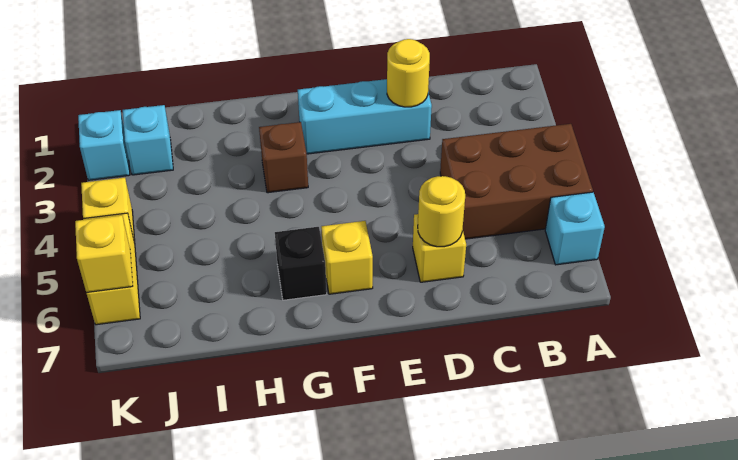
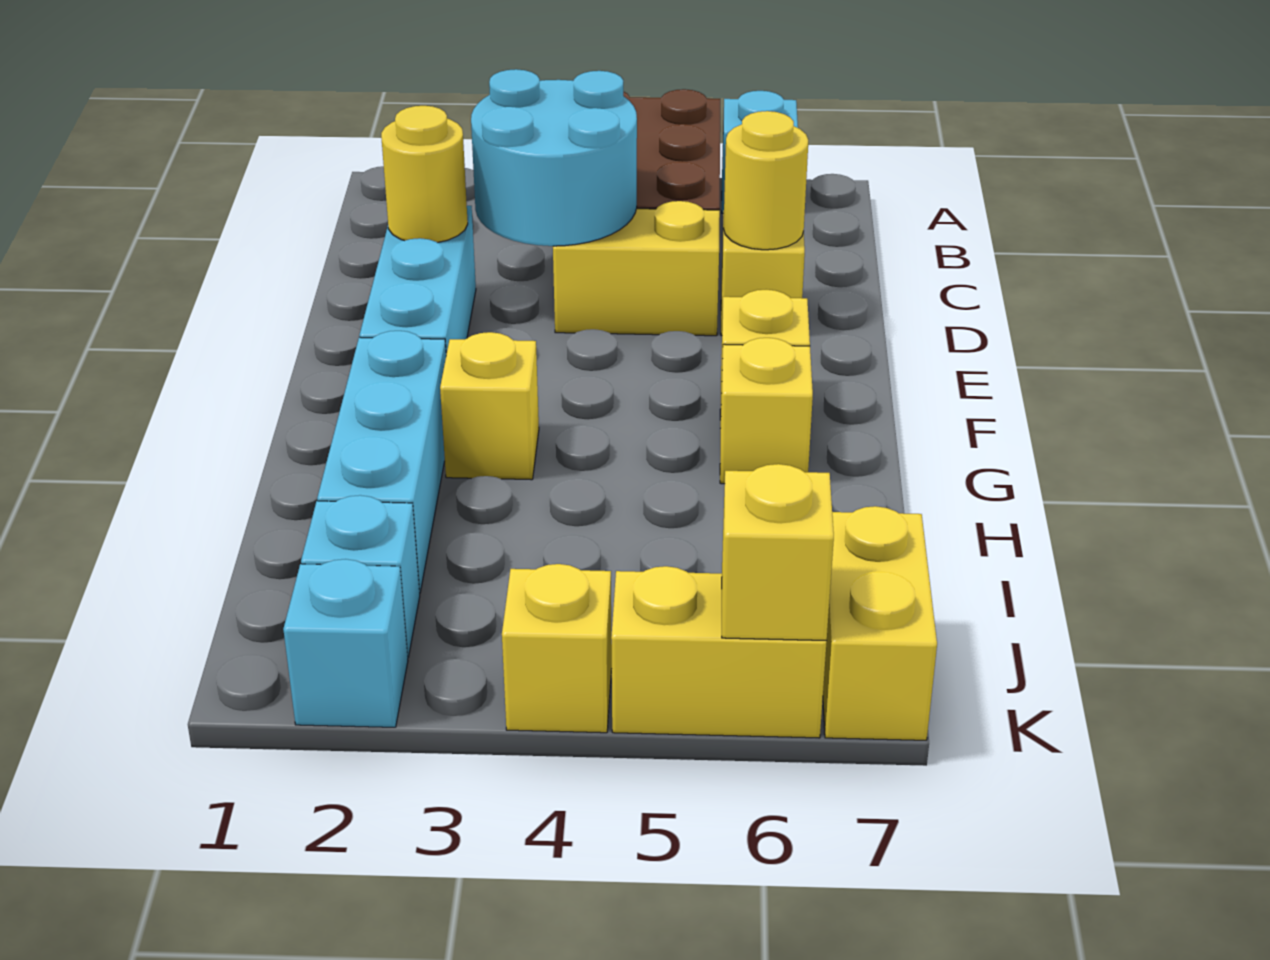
none -> cyan 2x2 round brick [471,69,637,246]
none -> yellow 1x2 brick [553,201,720,336]
none -> cyan 1x3 brick [317,331,446,593]
brown 1x1 brick [259,122,308,193] -> yellow 1x1 brick [440,332,539,480]
black 1x1 brick [275,227,327,300] -> yellow 1x1 brick [720,338,813,484]
none -> yellow 1x2 brick [823,506,937,740]

